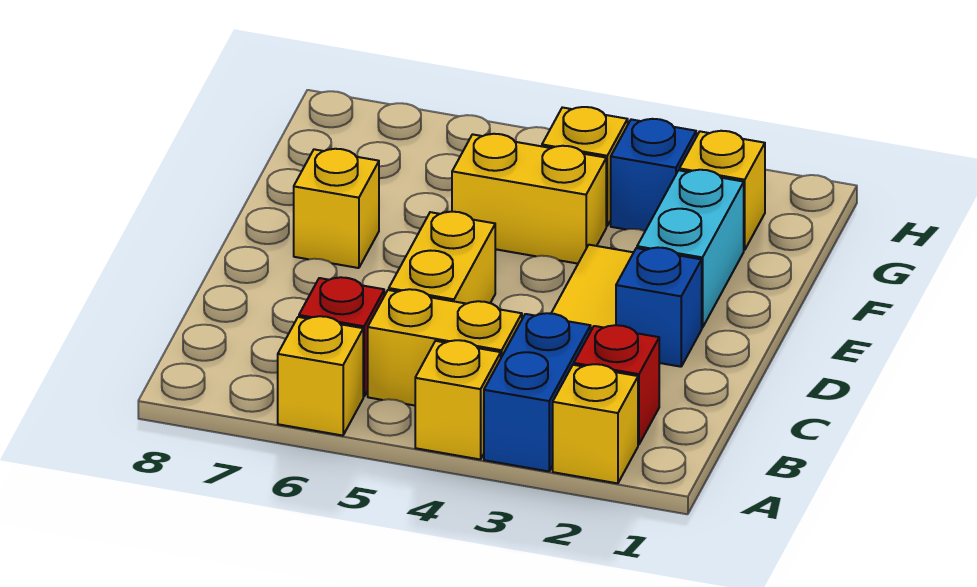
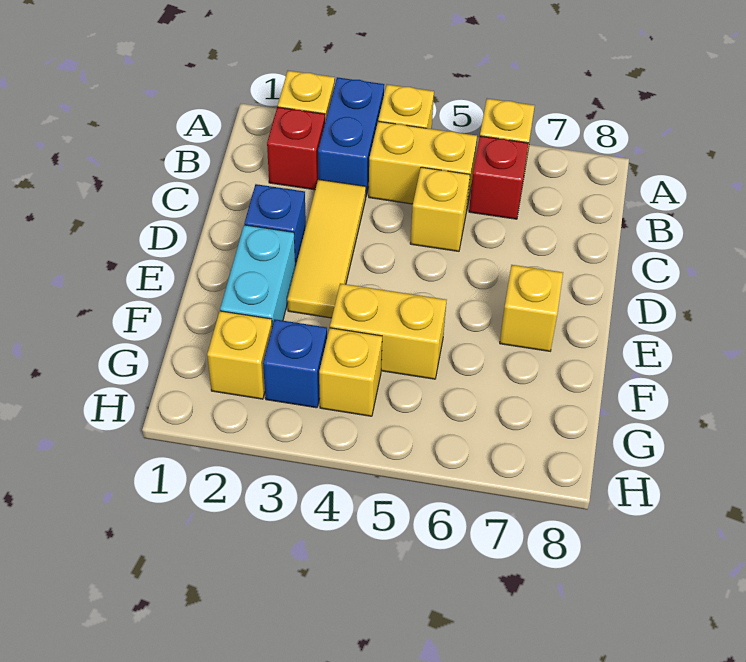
yellow 1x2 brick [389,212,495,304] -> yellow 1x1 brick [410,167,470,251]

